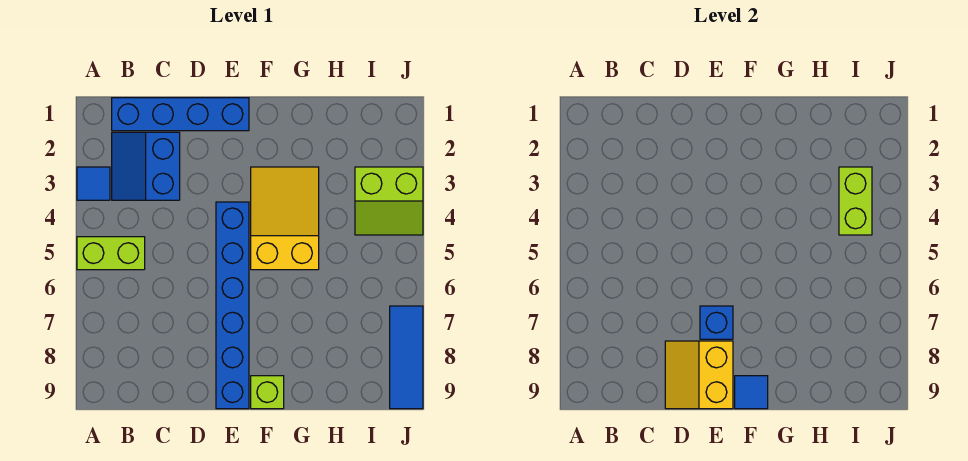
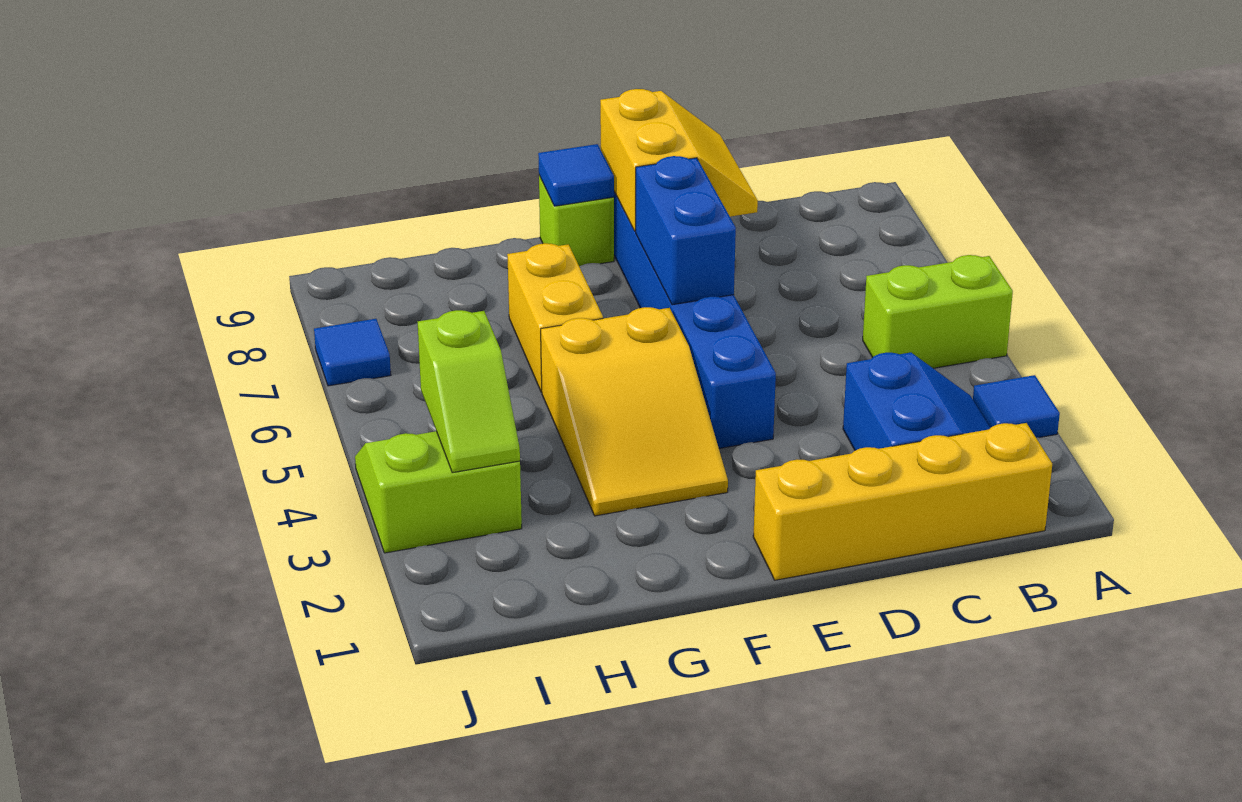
blue 1x4 brick [112,98,249,131] -> yellow 1x4 brick [753,423,1052,580]
blue 1x1 brick [700,306,733,339] -> blue 1x2 brick [636,156,736,305]
none -> yellow 1x2 brick [507,243,603,392]
lime 1x2 brick [839,167,872,235] -> lime 1x2 slope [418,310,520,473]
blue 1x3 tile [390,306,423,409] -> blue 1x1 tile [314,319,391,386]

